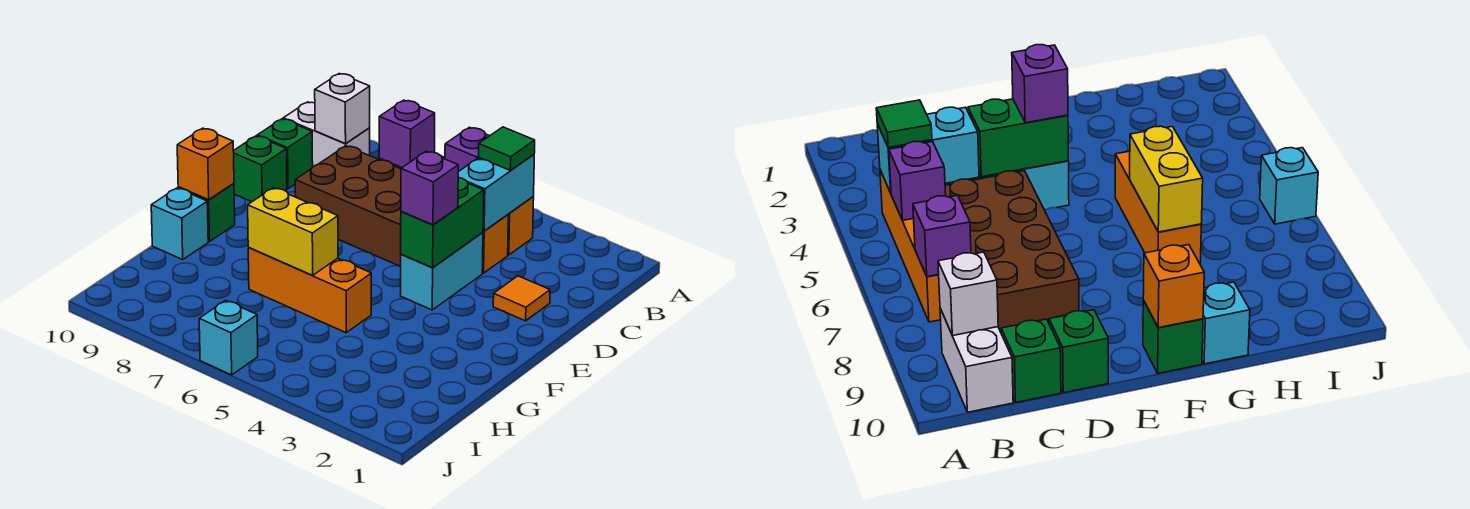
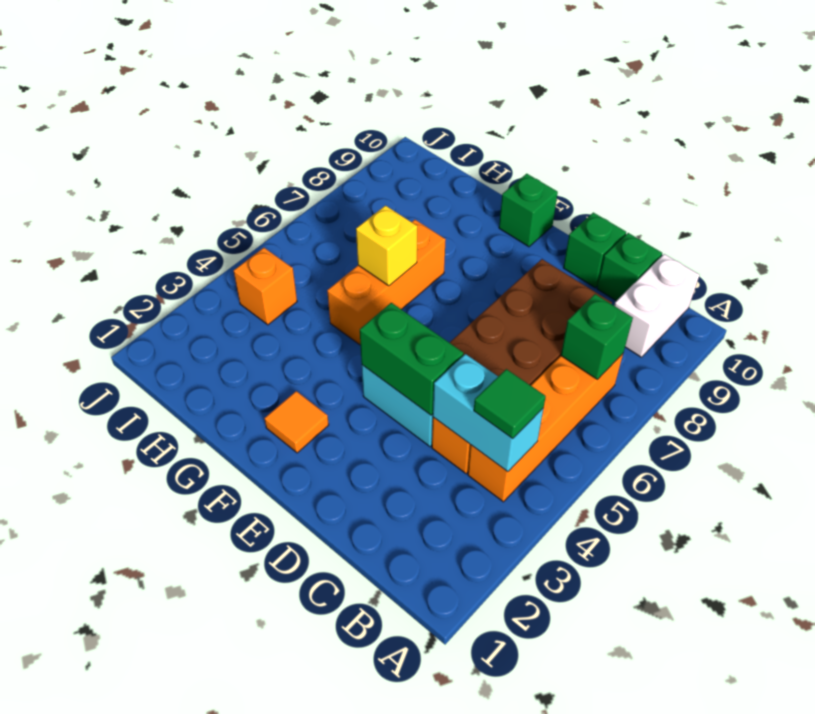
purple 1x1 brick [445,127,489,172] -> none
purple 1x1 brick [379,100,435,168] -> green 1x1 brick [561,294,633,379]
white 1x1 brick [315,74,370,144] -> none
orange 1x1 tile [493,276,550,321] -> orange 1x1 tile moved to [264,391,329,453]
purple 1x1 brick [401,151,458,225] -> none
orange 1x1 brick [177,128,234,200] -> orange 1x1 brick moved to [234,248,297,325]
yellow 1x2 brick [248,188,338,275] -> yellow 1x1 brick [356,206,417,286]
cyan 1x1 brick [151,188,208,260] -> none
cyan 1x1 brick [199,300,258,375] -> none

